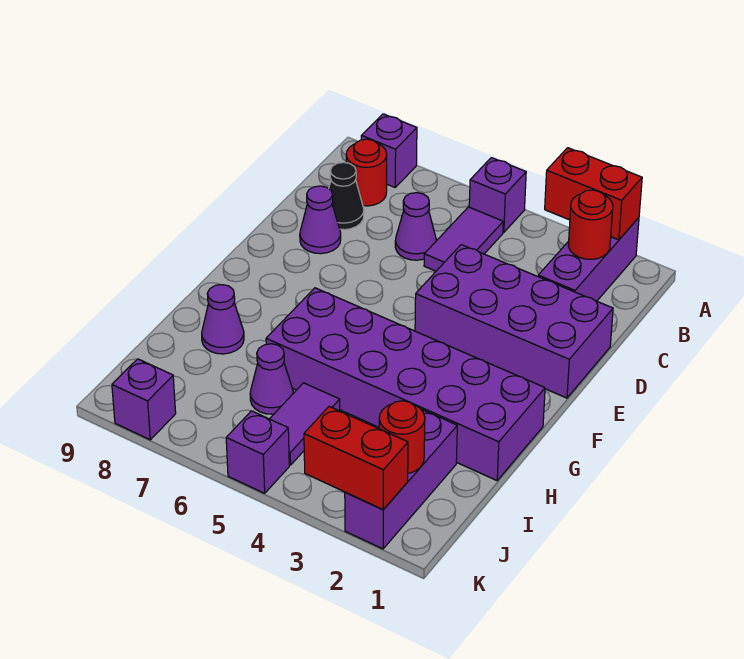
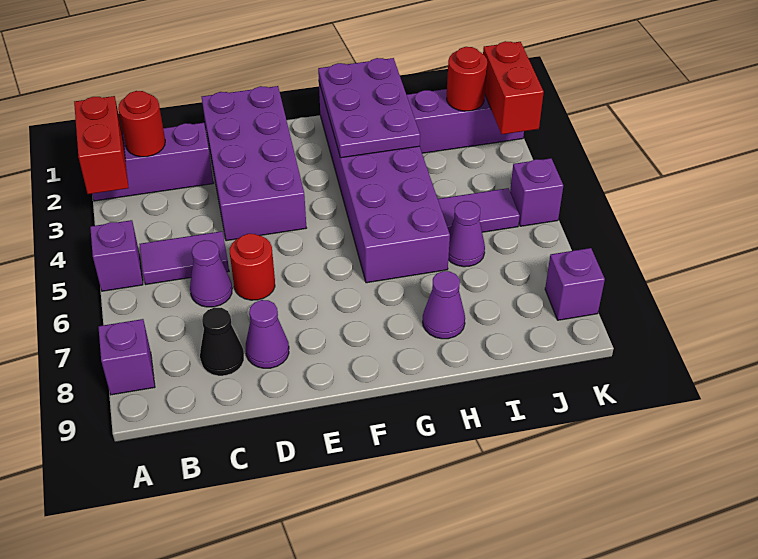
red 1x1 round brick [346,139,387,206] -> red 1x1 round brick moved to [230,234,275,300]
none -> purple 2x3 plate [318,58,420,158]

